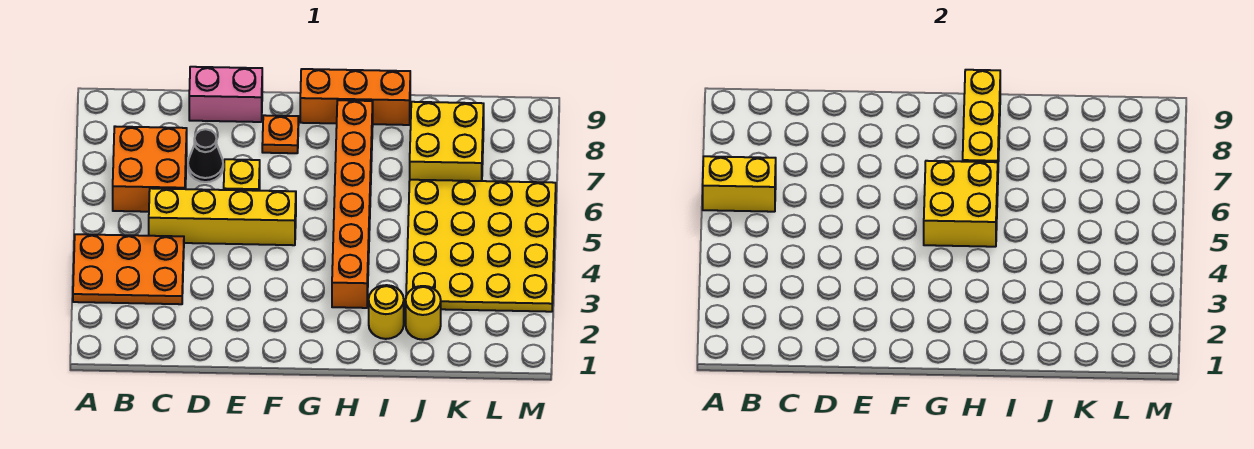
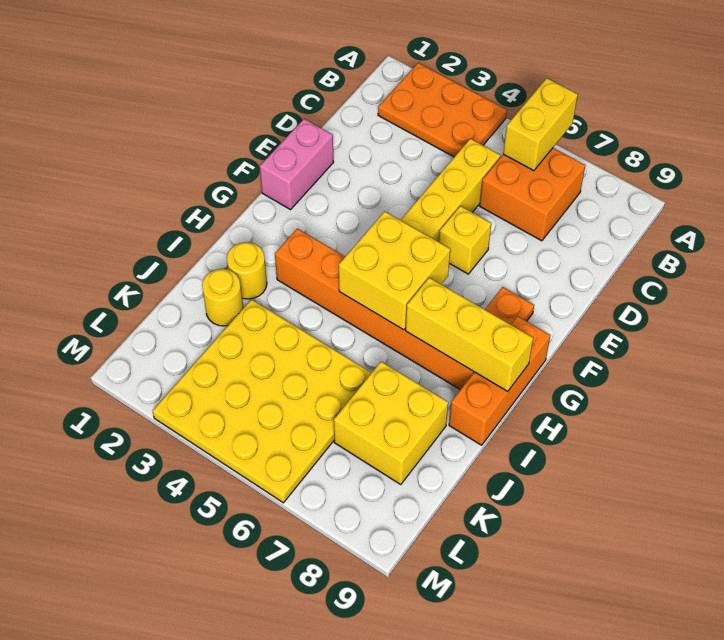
orange 2x3 plate [73,234,184,304] -> orange 2x3 plate turned to [378,63,507,157]
black 1x1 cone [188,129,223,182] -> none
pink 1x2 brick [189,67,262,122] -> pink 1x2 brick moved to [260,119,333,210]

